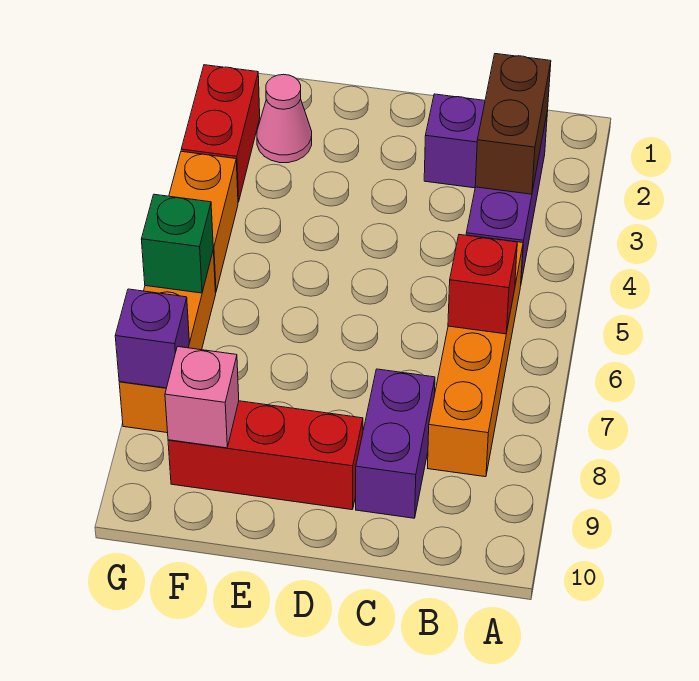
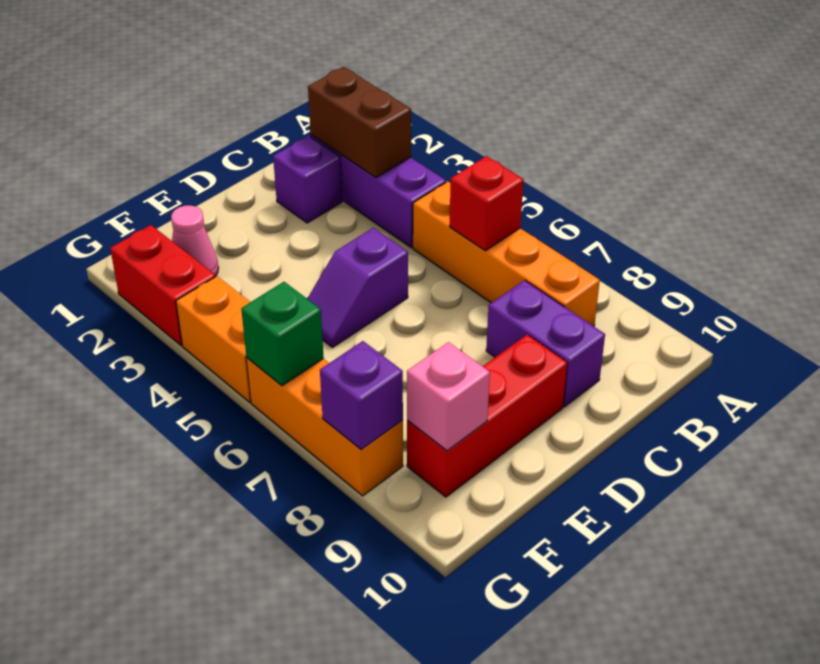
none -> purple 1x2 slope [307,228,408,348]

